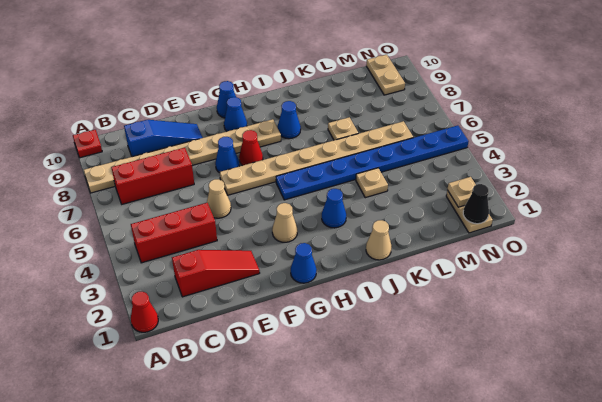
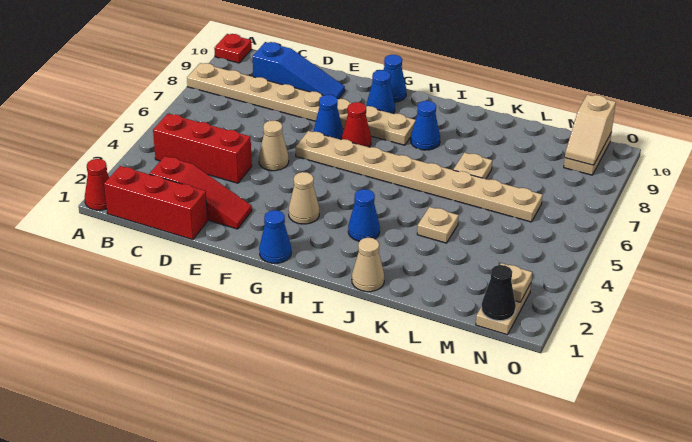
red 1x3 brick [111,148,194,204] -> red 1x3 brick moved to [104,166,208,240]
blue 1x8 plate [276,125,469,200] -> none
none -> tan 1x2 slope [565,95,616,165]

